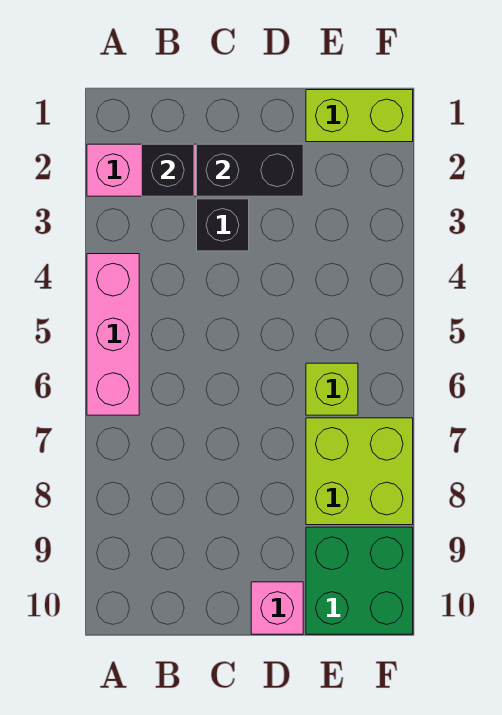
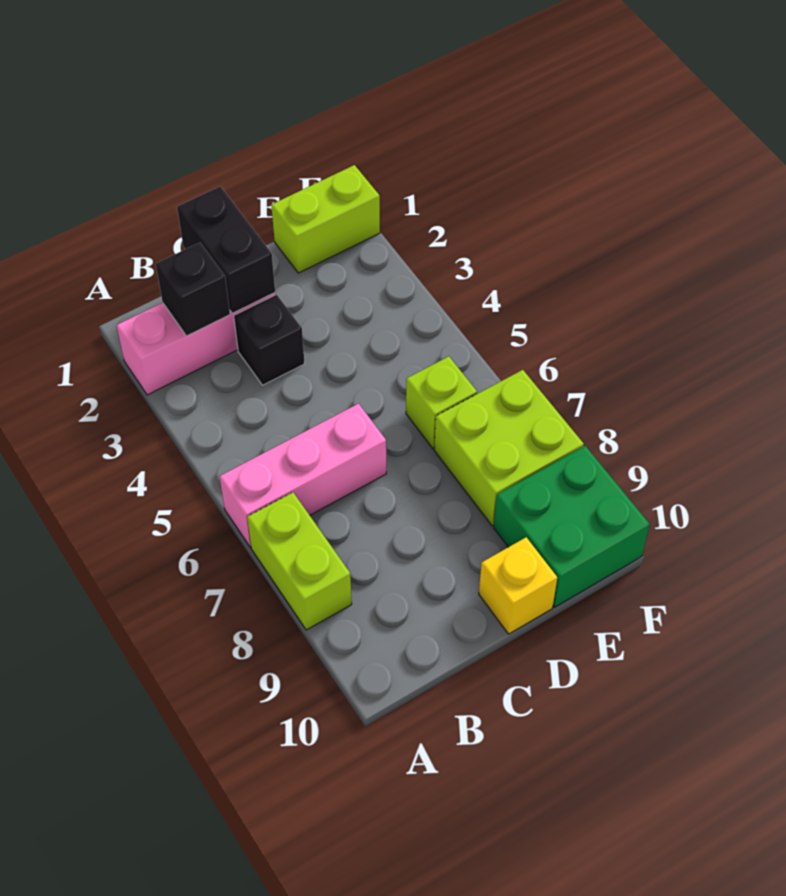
pink 1x3 brick [87,254,139,415] -> pink 1x3 brick turned to [219,404,386,547]
none -> lime 1x2 brick [247,492,352,630]
black 1x2 brick [197,144,303,196] -> black 1x2 brick turned to [177,186,275,313]
pink 1x1 brick [251,582,303,634] -> yellow 1x1 brick [479,537,557,634]

